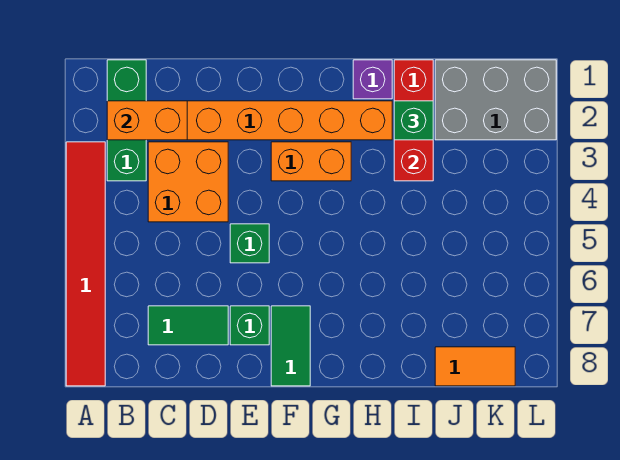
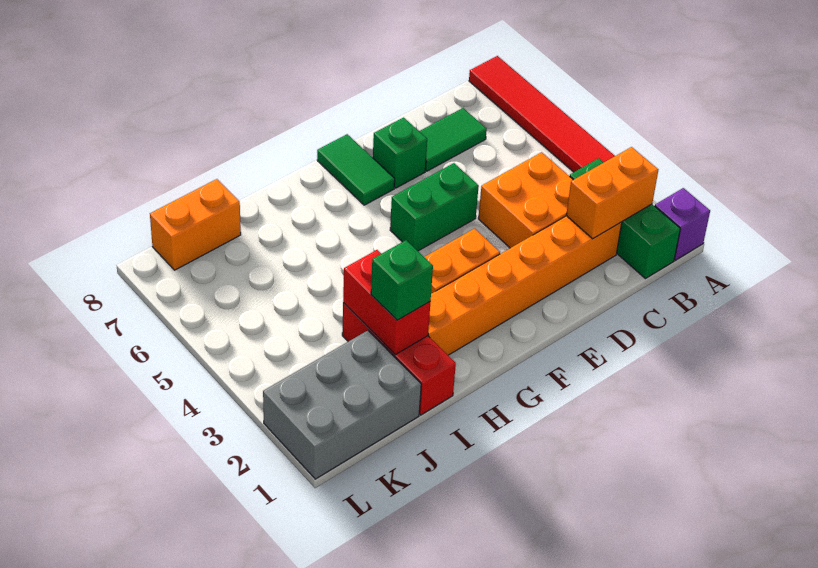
green 1x1 brick [230,224,269,263] -> green 1x2 brick [390,163,479,251]
purple 1x1 brick [353,60,392,99] -> purple 1x1 brick moved to [655,188,710,260]
orange 1x2 tile [435,347,515,386] -> orange 1x2 brick [150,179,241,270]

